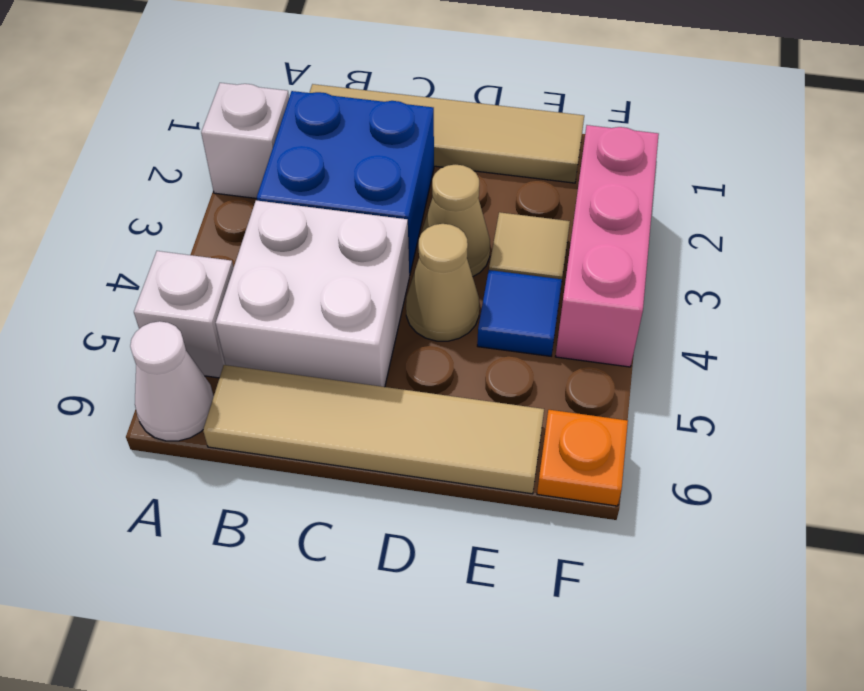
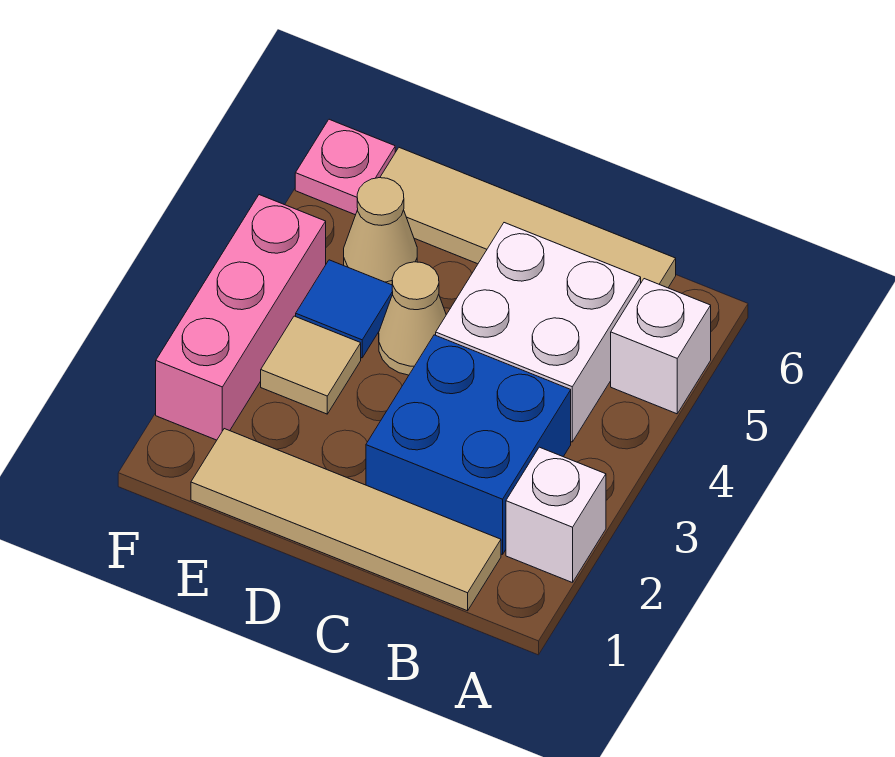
white 1x1 cone [130,321,214,441] -> none
tan 1x1 cone [421,165,490,276] -> tan 1x1 cone moved to [344,178,417,285]
orange 1x1 plate [537,410,628,506] -> pink 1x1 plate [295,119,395,215]

